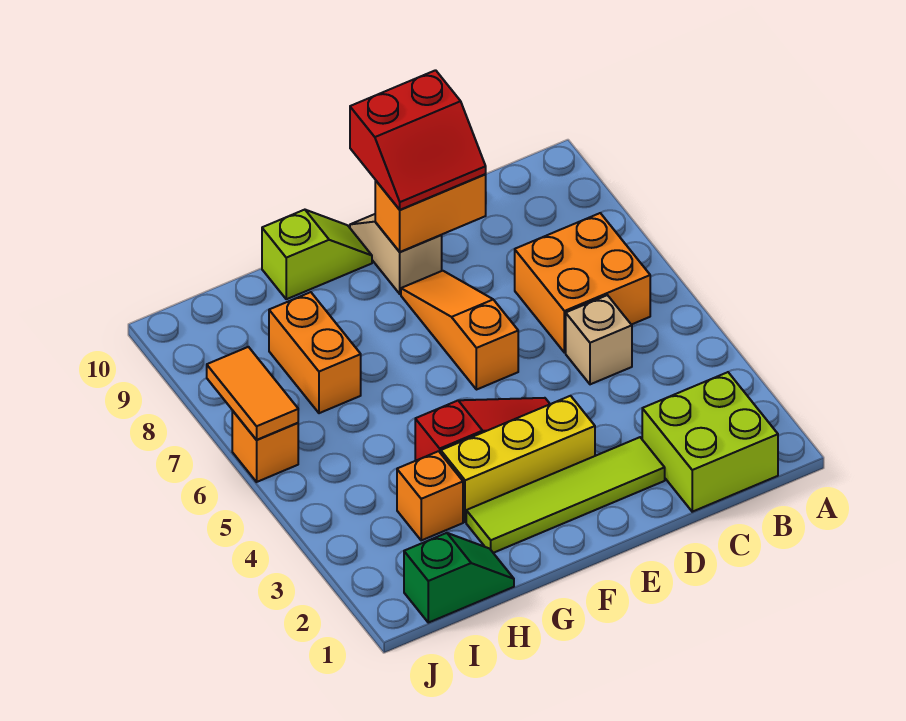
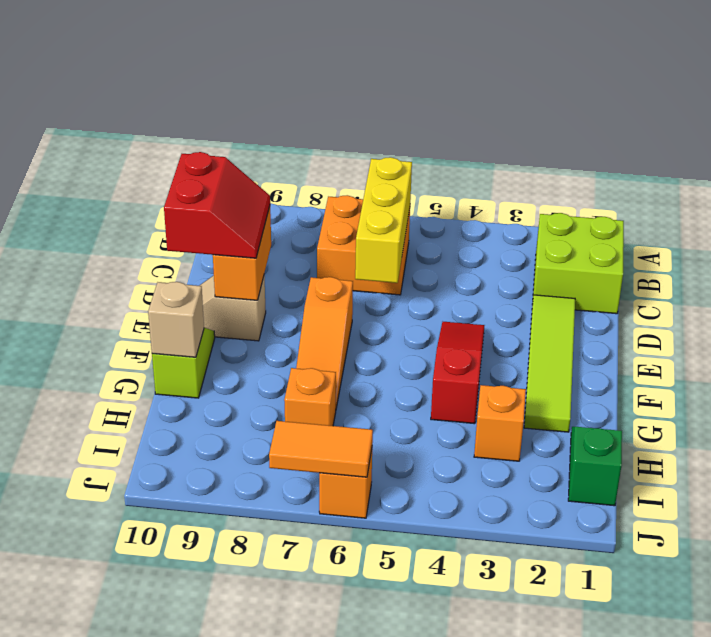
tan 1x1 brick [566,295,632,384] -> tan 1x1 brick moved to [148,282,204,357]
yellow 1x3 brick [441,396,595,522] -> yellow 1x3 brick moved to [355,157,412,283]
orange 1x3 slope [401,271,518,390] -> orange 1x3 slope turned to [296,277,353,408]
orange 1x2 brick [269,292,361,413] -> orange 1x1 brick [284,368,336,426]

